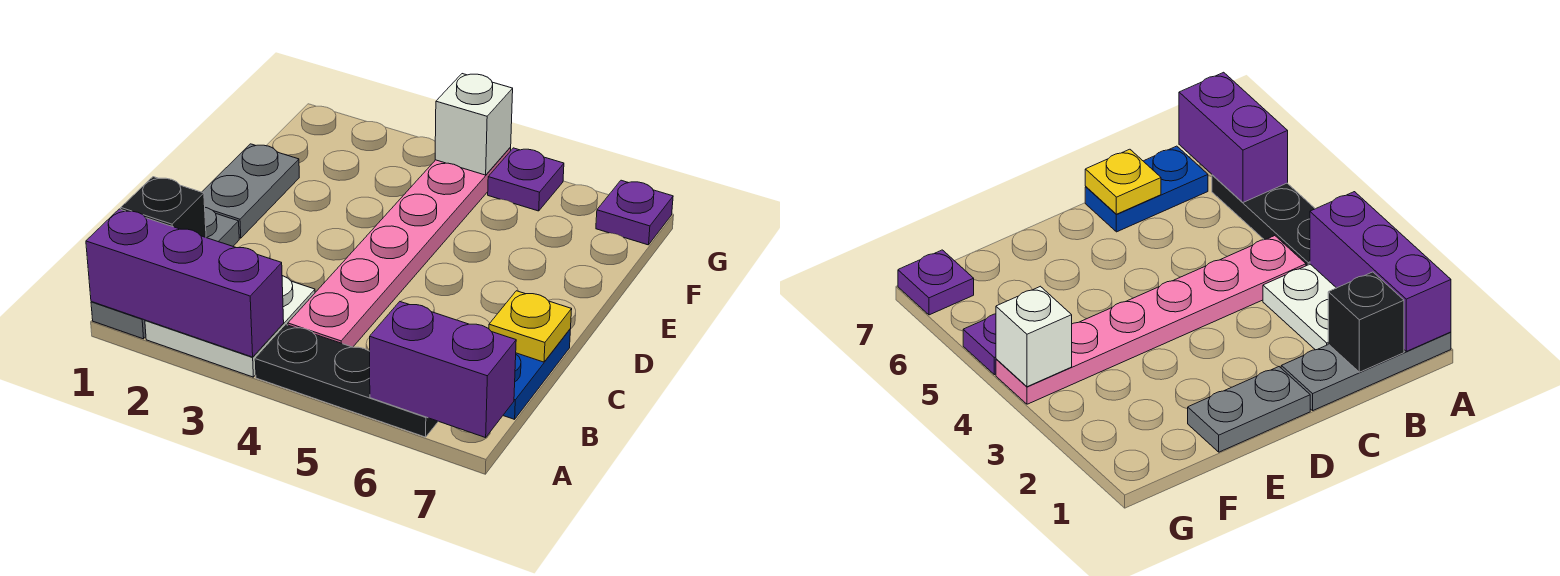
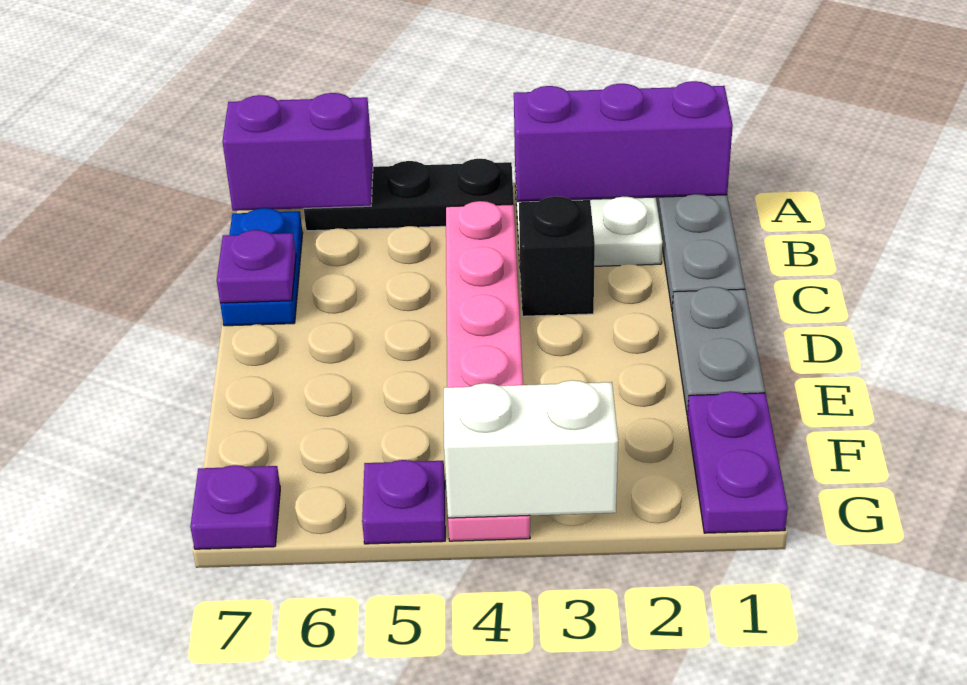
black 1x1 brick [121,177,206,237] -> black 1x1 brick moved to [519,196,595,316]
yellow 1x1 plate [489,291,572,362] -> purple 1x1 plate [217,230,296,303]
none -> purple 1x2 plate [687,391,788,533]
white 1x1 brick [435,74,513,175] -> white 1x2 brick [444,380,618,518]

